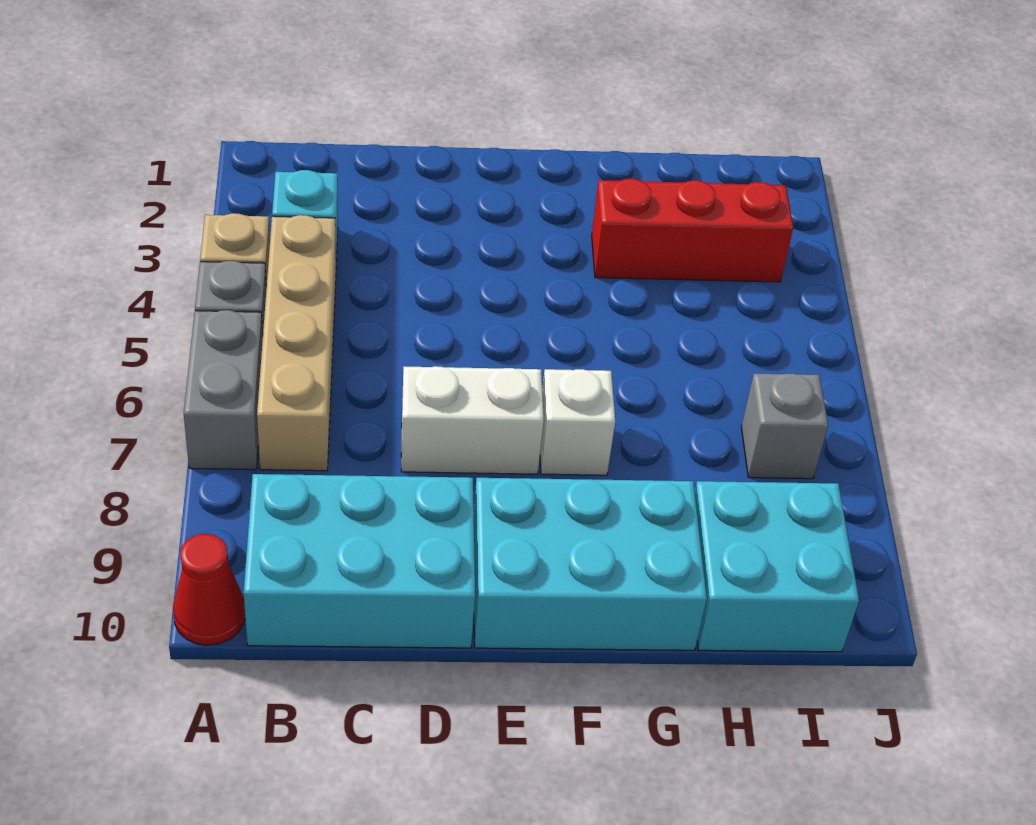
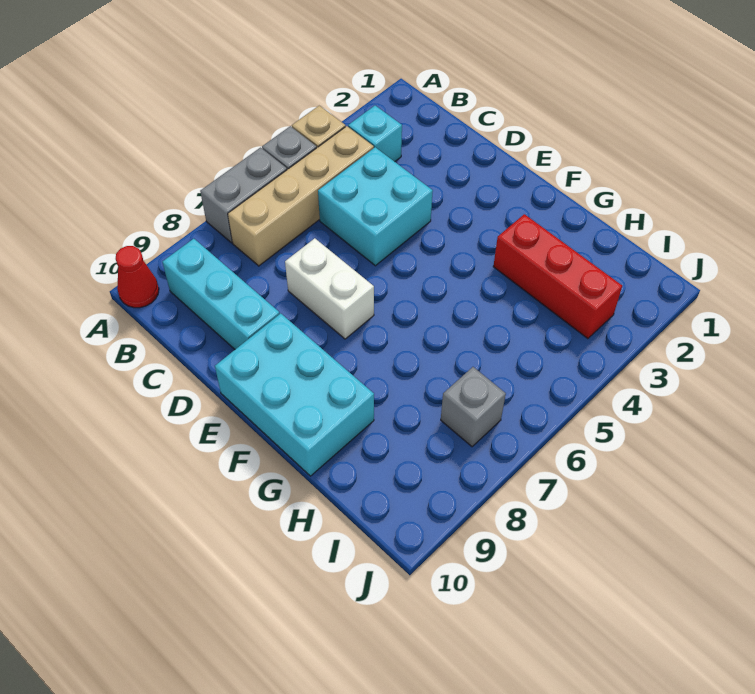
cyan 2x3 brick [244,474,475,648] -> cyan 1x3 brick [162,239,280,349]
white 1x1 brick [540,369,615,475] -> none
cyan 2x2 brick [695,481,859,652] -> cyan 2x2 brick moved to [318,147,433,266]

